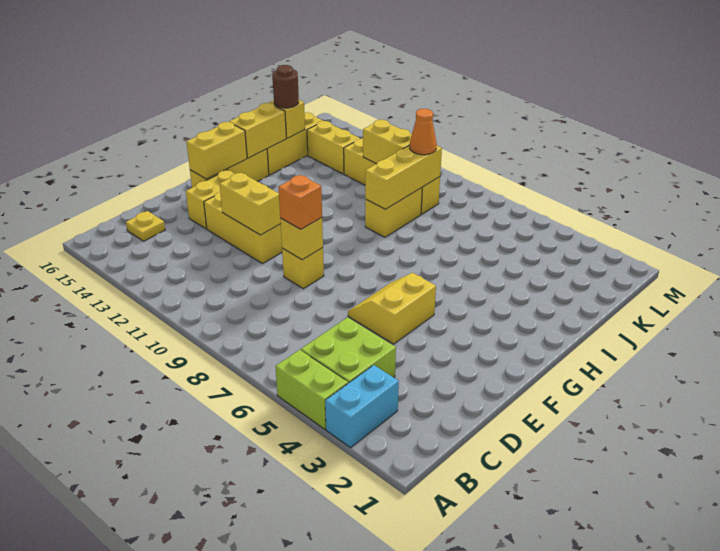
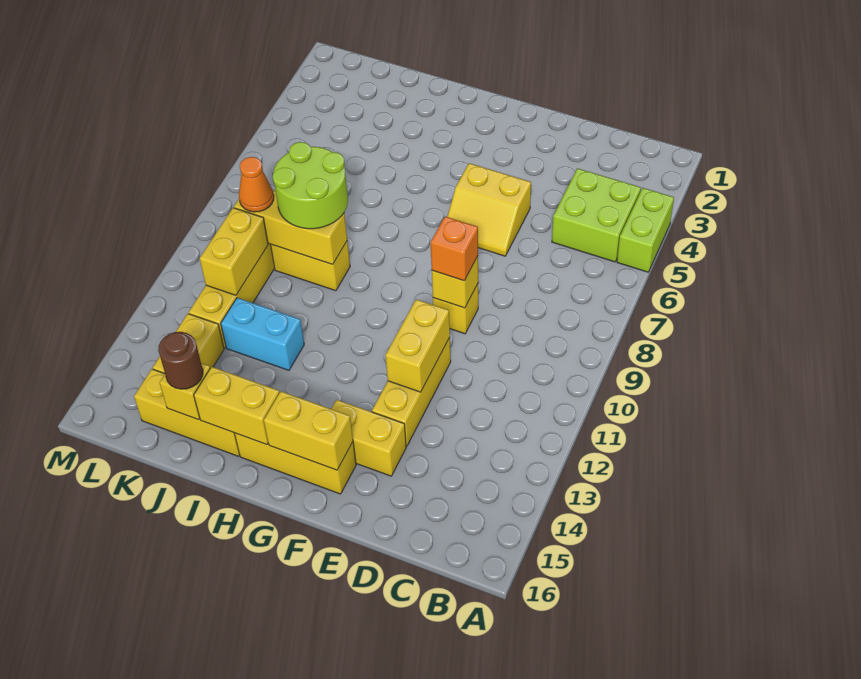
cyan 1x2 brick [325,365,399,448] -> cyan 1x2 brick moved to [221,298,304,370]
yellow 1x1 plate [126,211,165,241] -> none
none -> lime 2x2 round brick [273,142,348,229]

